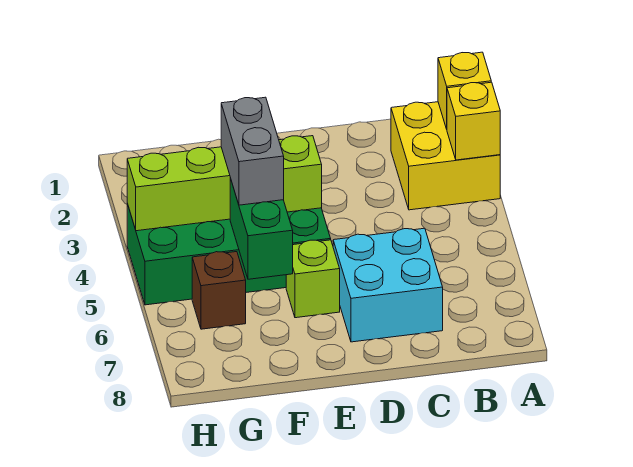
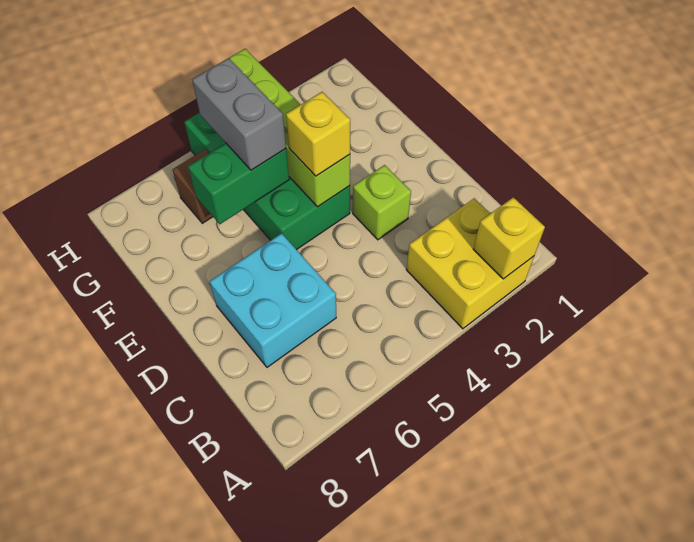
yellow 1x1 brick [447,82,500,160] -> yellow 1x1 brick moved to [286,92,350,176]
lime 1x1 brick [286,240,340,318] -> lime 1x1 brick moved to [353,165,411,240]
grey 1x2 brick [221,97,284,205] -> grey 1x2 brick turned to [192,58,286,170]

